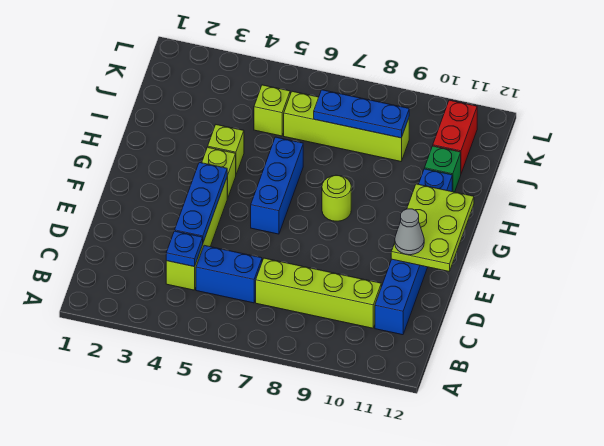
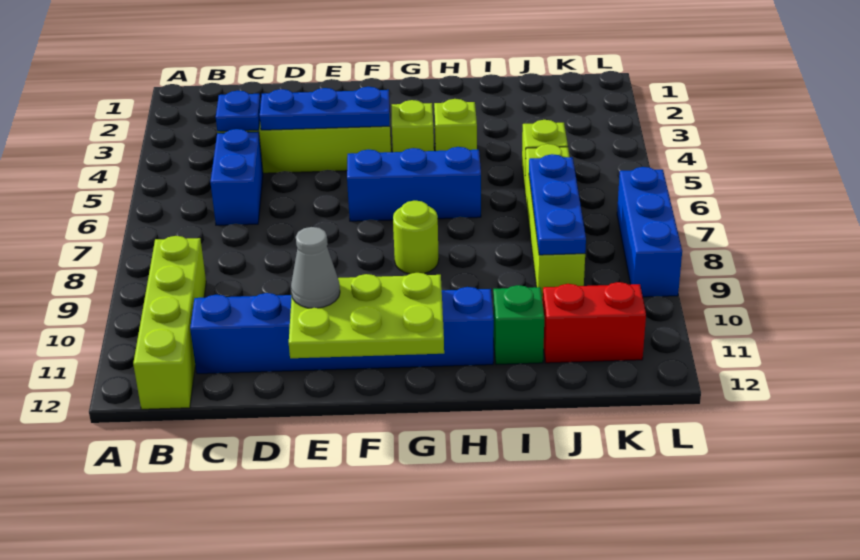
lime 1x4 brick [256,258,381,328] -> lime 1x4 brick moved to [133,236,206,409]
none -> blue 1x3 brick [617,167,682,297]

